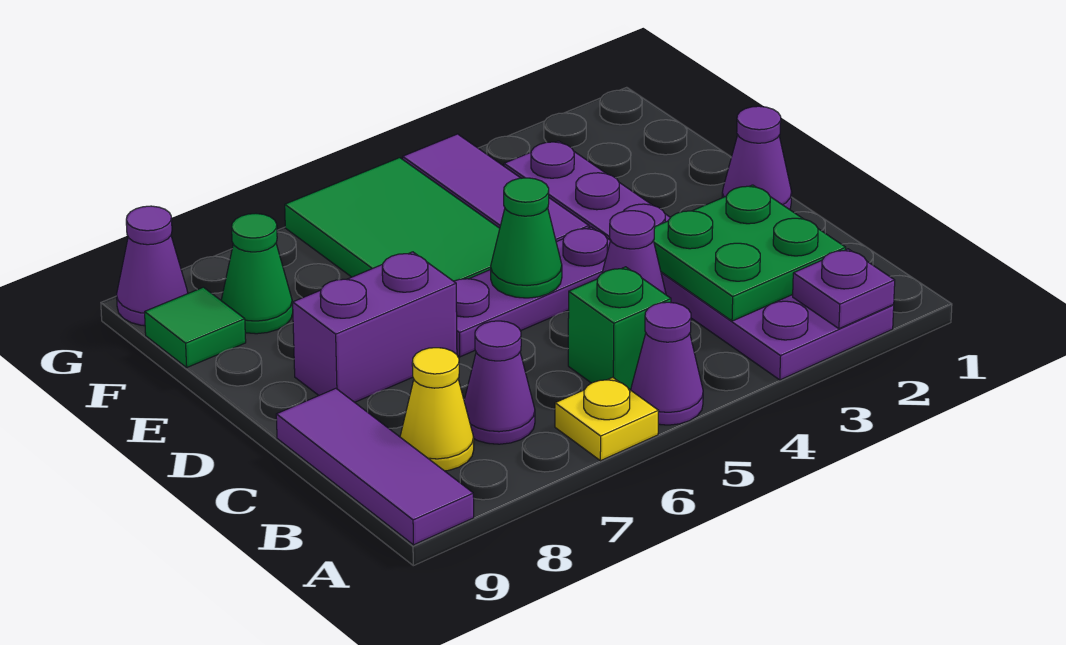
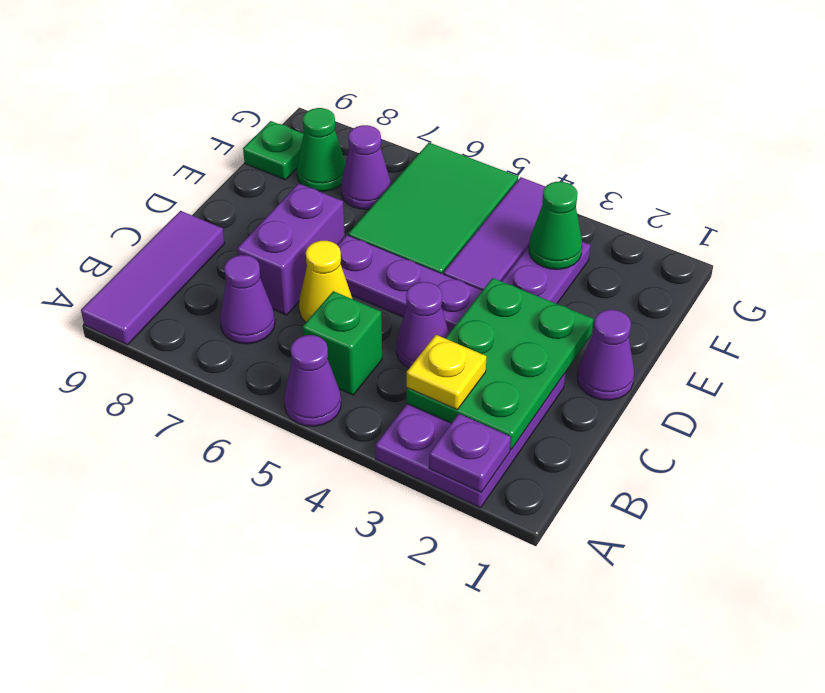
yellow 1x1 plate [555,377,659,461] -> yellow 1x1 plate moved to [407,335,486,410]
green 2x2 plate [653,185,846,321] -> green 2x3 plate [407,278,594,450]
yellow 1x1 cone [400,348,474,471] -> yellow 1x1 cone moved to [299,241,352,322]
green 1x1 cone [491,178,562,298] -> green 1x1 cone moved to [529,182,582,269]
purple 1x2 brick [293,252,457,402] -> purple 1x2 brick turned to [237,183,345,315]
green 1x1 tile [145,287,246,367] -> green 1x1 plate [243,121,303,180]
purple 1x1 cone [117,206,188,326] -> purple 1x1 cone moved to [341,125,391,209]

